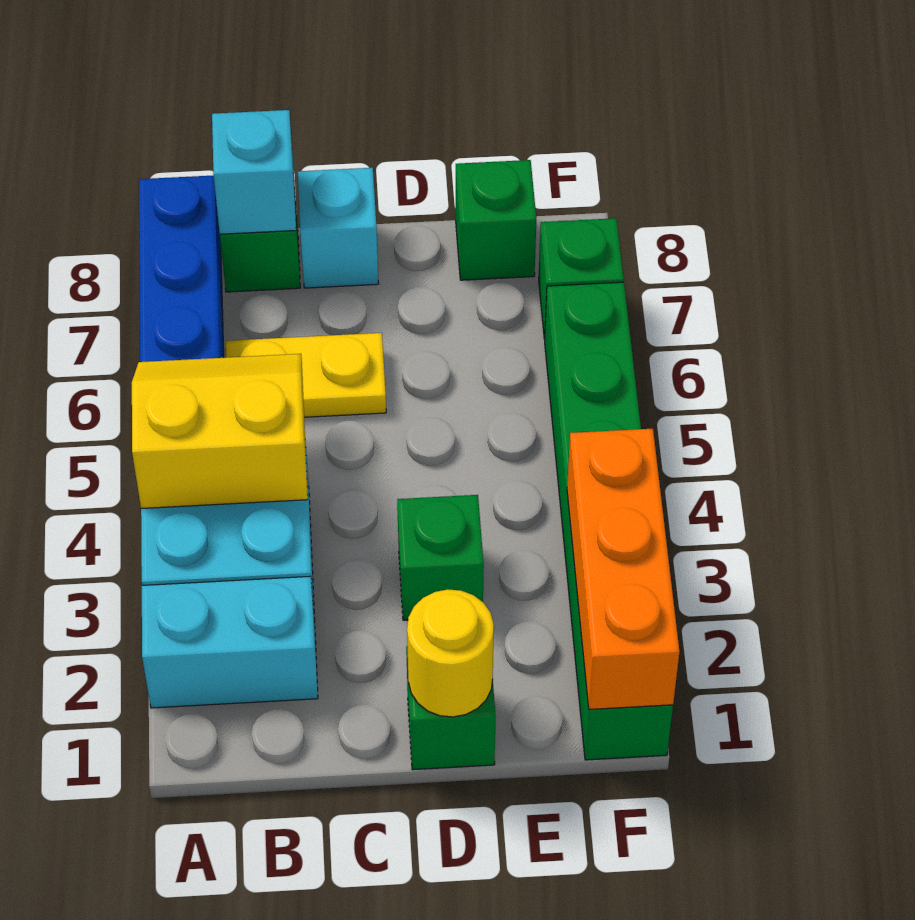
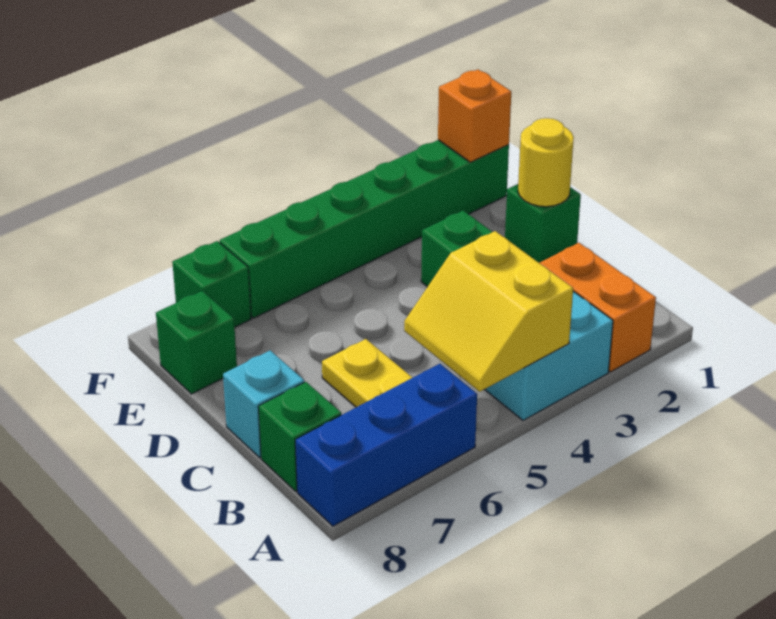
cyan 1x2 brick [142,576,318,708] -> orange 1x2 brick [540,243,656,372]
cyan 1x1 brick [212,110,296,234] -> none
orange 1x3 brick [567,429,680,709] -> orange 1x1 brick [438,70,511,162]

